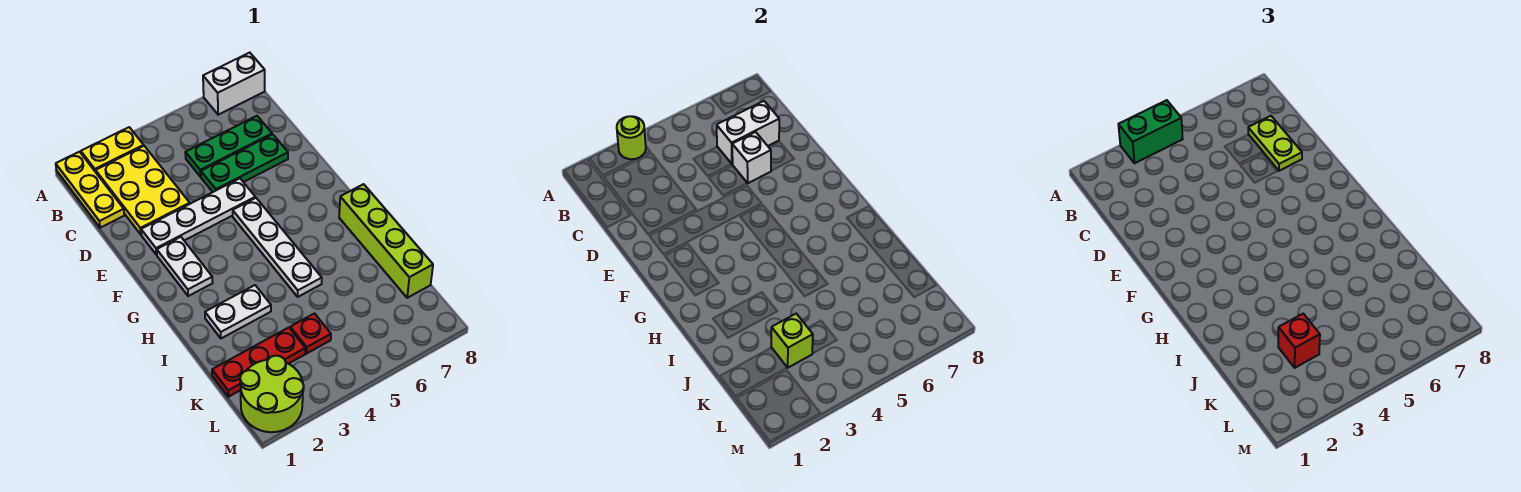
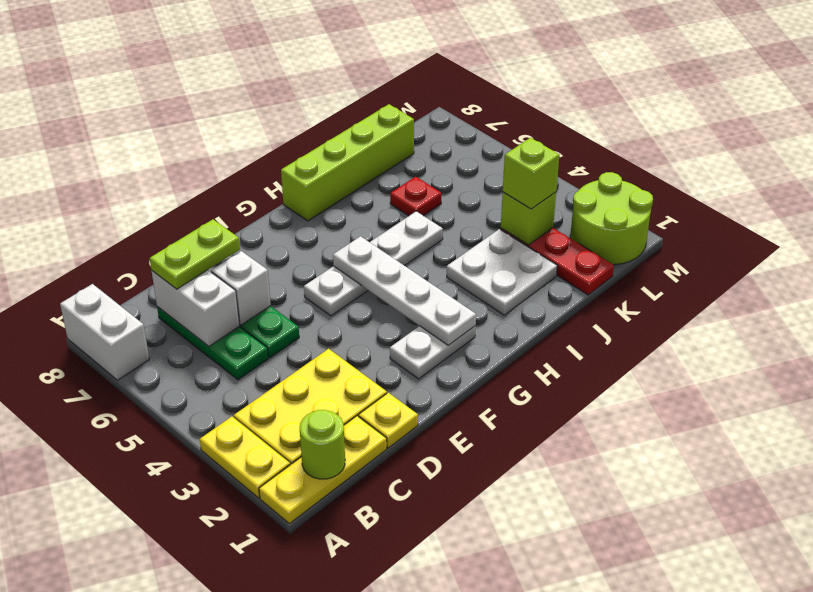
lime 1x1 round brick [617,116,646,159] -> lime 1x1 round brick moved to [300,410,345,479]
green 1x2 brick [1118,100,1183,163] -> none
none -> yellow 1x1 plate [359,393,418,448]
white 1x4 plate [141,179,255,255] -> white 1x4 plate moved to [333,236,476,345]
white 1x2 plate [205,285,271,338] -> white 2x2 plate [447,229,557,315]
red 1x1 brick [1278,314,1320,368] -> lime 1x1 brick [503,138,559,209]
red 1x1 plate [290,314,331,354] -> red 1x1 plate moved to [390,177,442,216]

